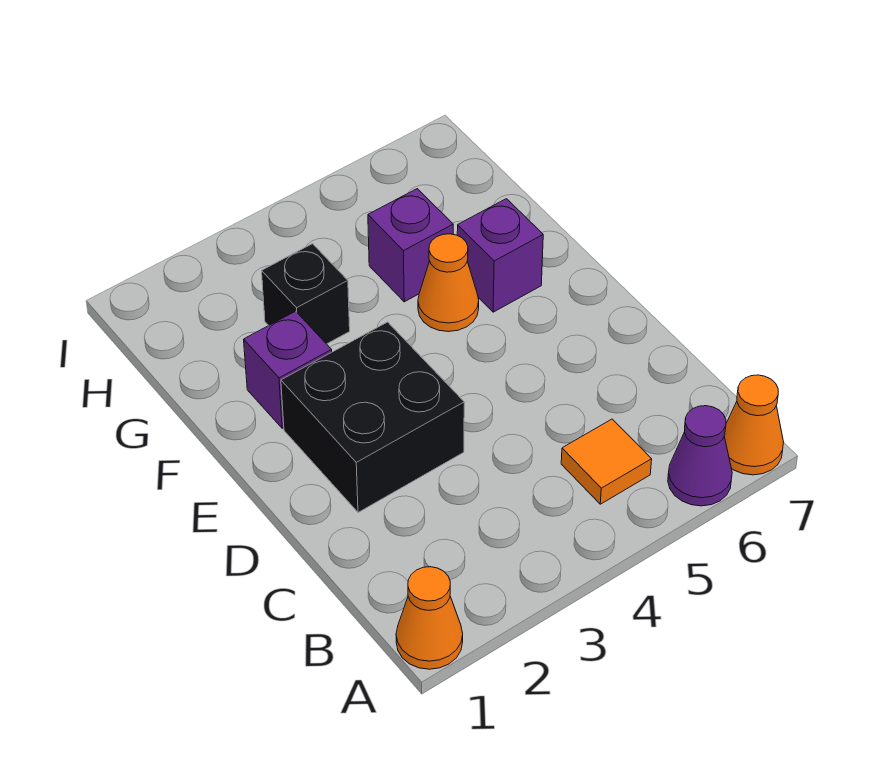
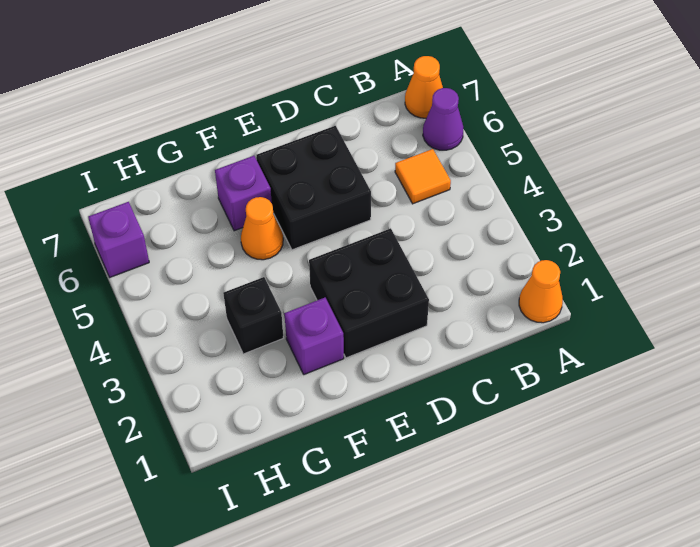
none -> black 2x2 brick [256,126,371,250]
purple 1x1 brick [368,189,453,302] -> purple 1x1 brick moved to [88,202,149,277]

